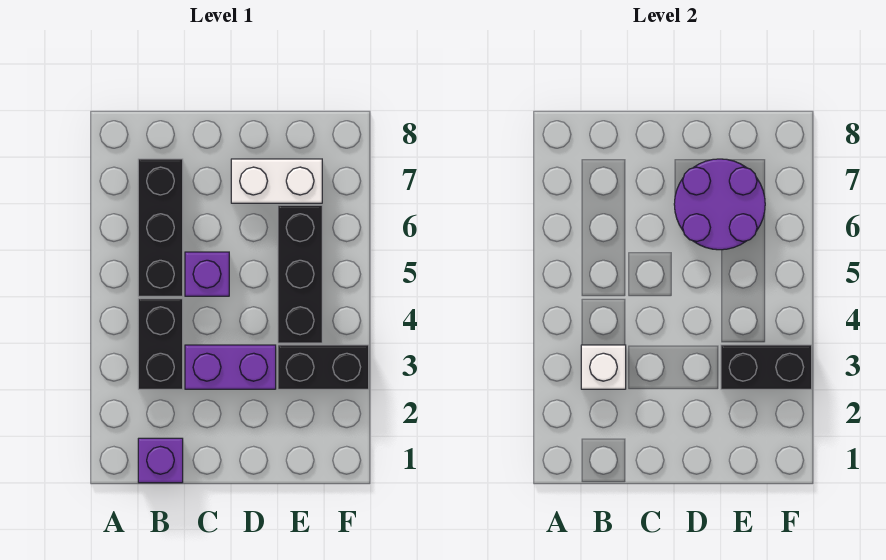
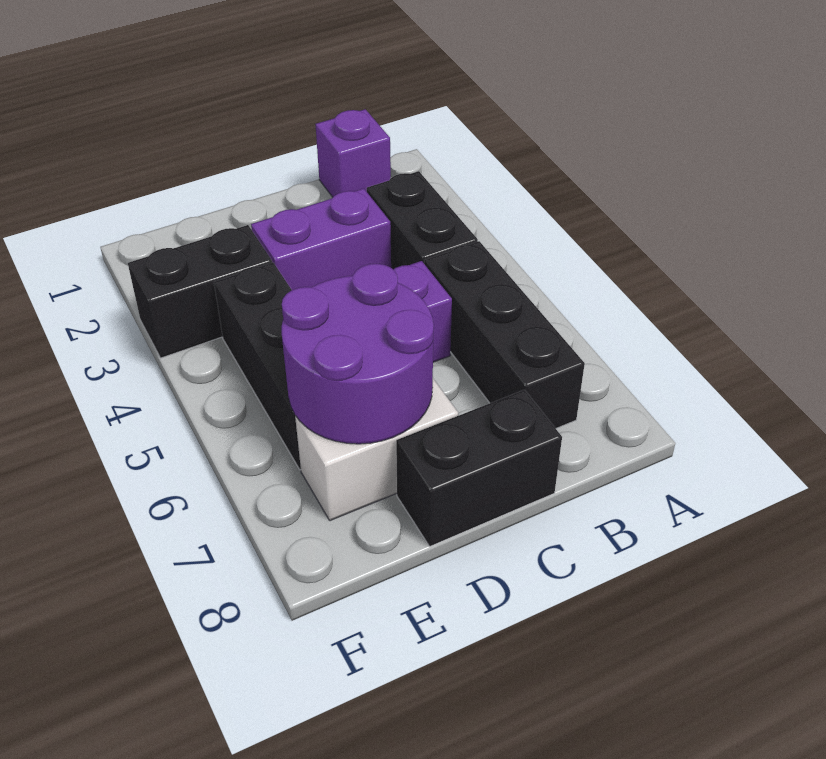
white 1x1 brick [581,345,626,389] -> none
black 1x2 brick [721,345,812,389] -> black 1x2 brick moved to [396,390,562,546]

